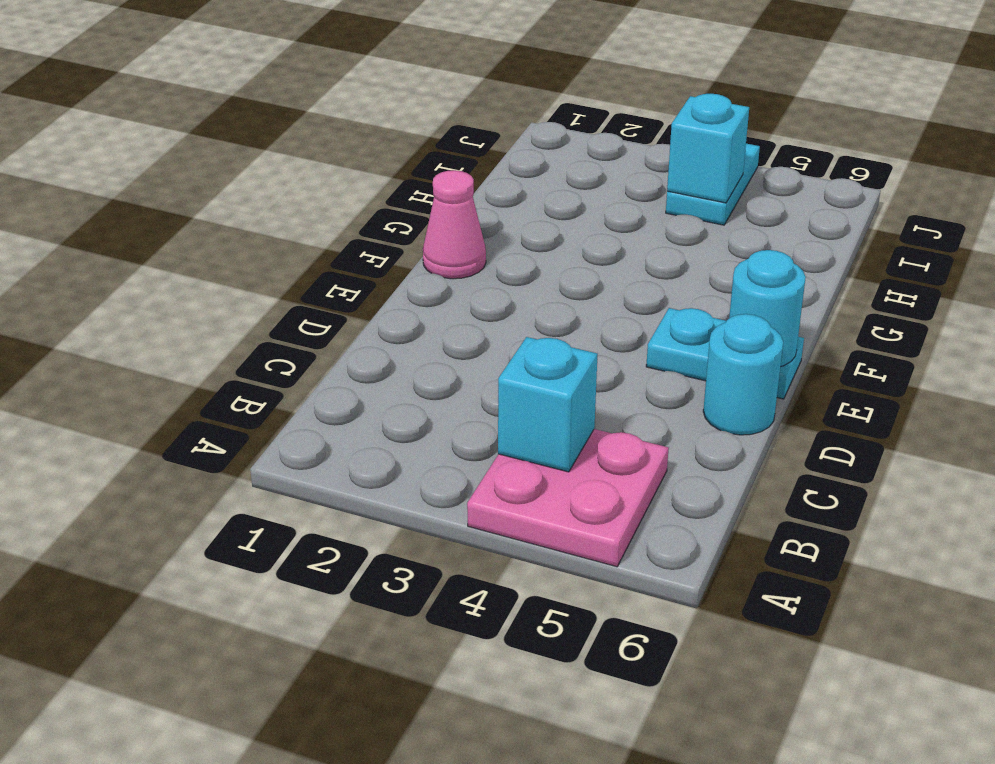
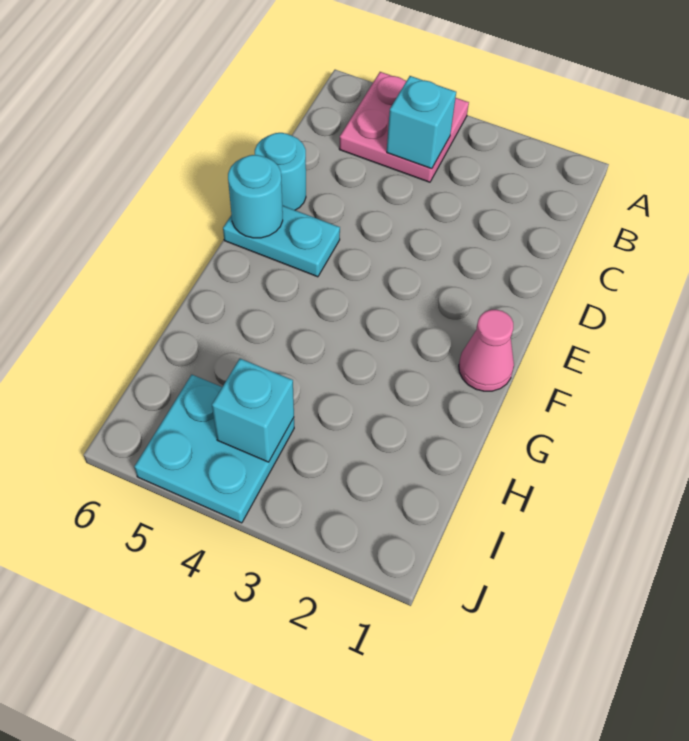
cyan 1x2 plate [666,144,760,225] -> cyan 2x2 plate [134,375,294,523]

